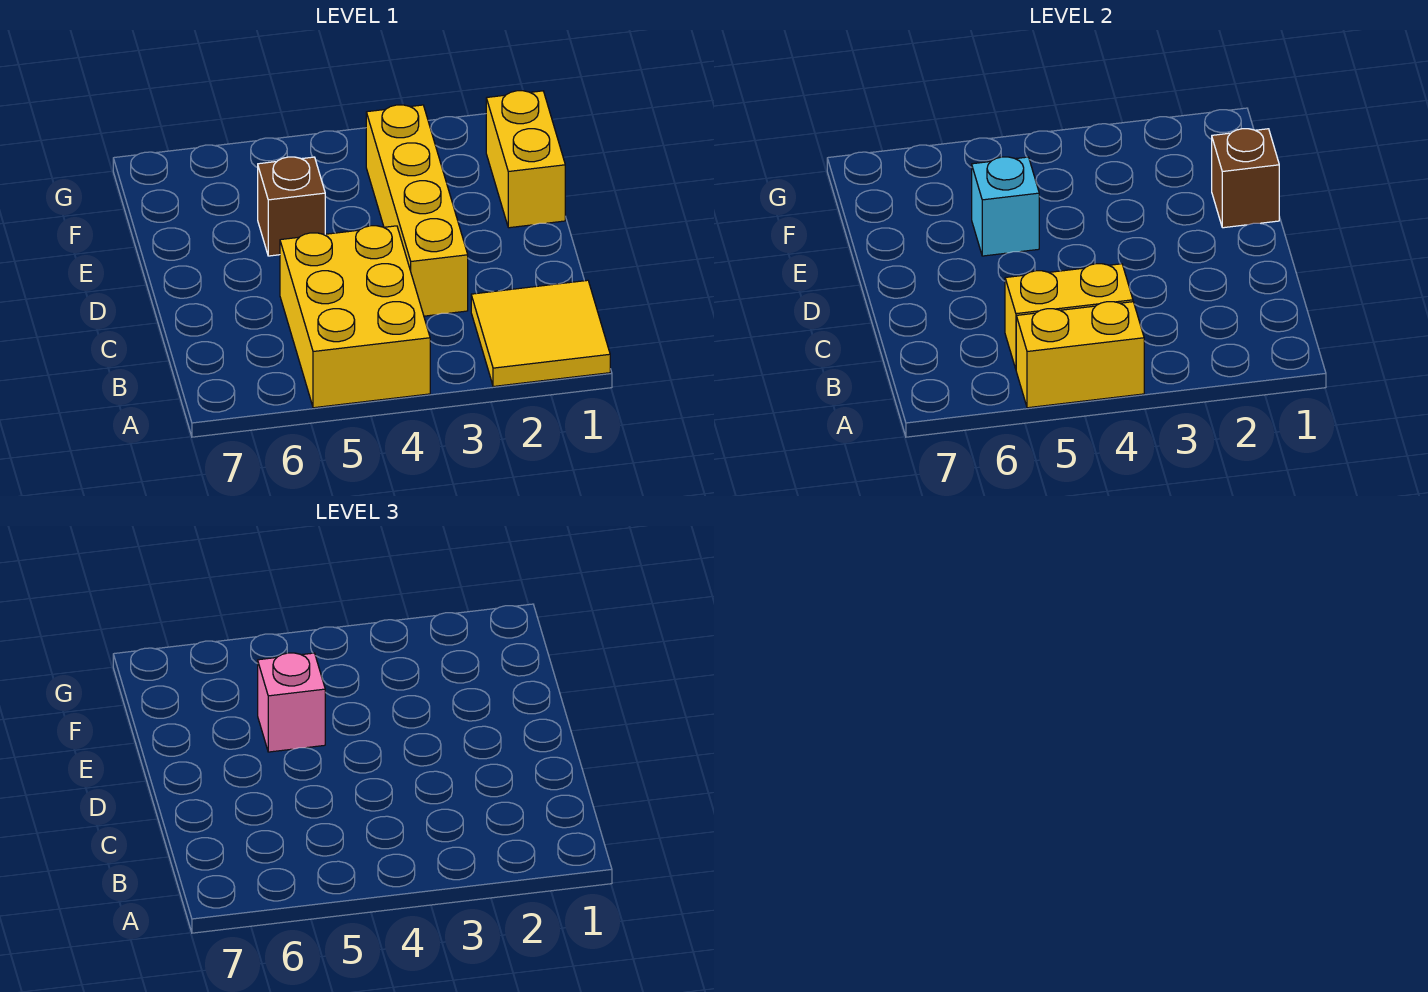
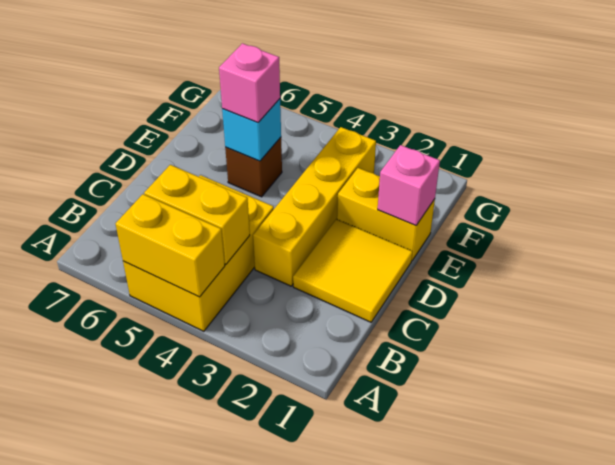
yellow 2x2 tile [471,280,610,386] -> yellow 2x2 tile moved to [293,219,412,322]
yellow 1x2 brick [486,91,565,228] -> yellow 1x2 brick turned to [337,168,435,260]
brown 1x1 brick [1212,129,1279,228] -> pink 1x1 brick [378,145,440,226]

